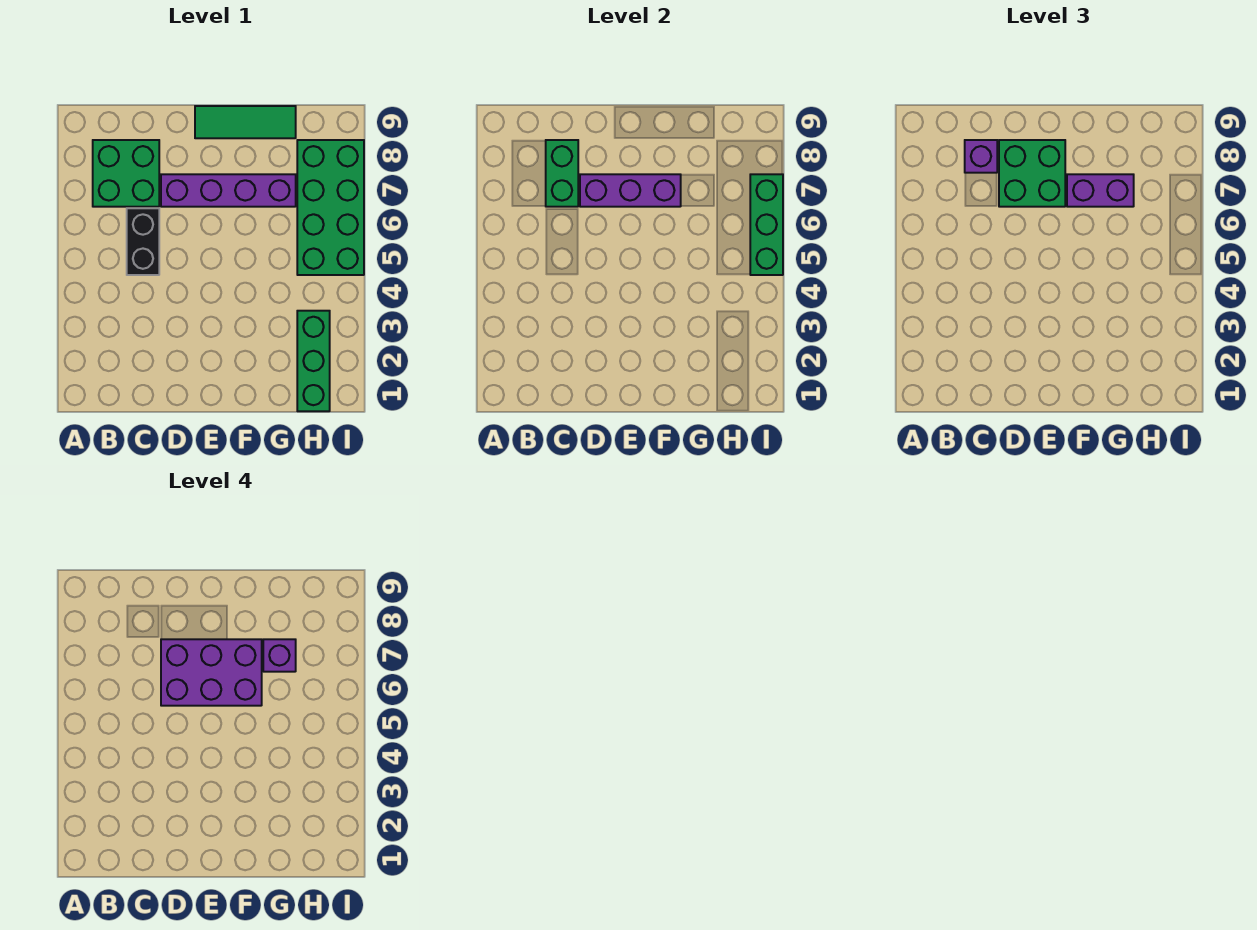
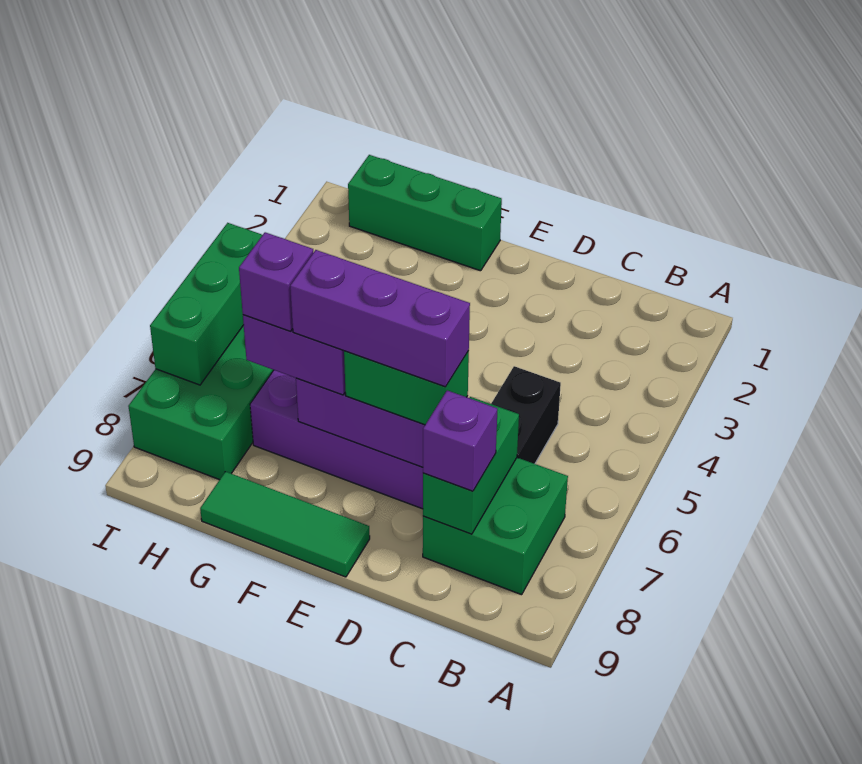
purple 2x3 brick [161,639,262,706] -> purple 1x3 brick [290,250,470,387]
green 2x2 brick [999,140,1065,207] -> green 1x2 brick [344,351,469,425]
green 1x3 brick [297,311,330,411] -> green 1x3 brick turned to [348,155,502,271]

